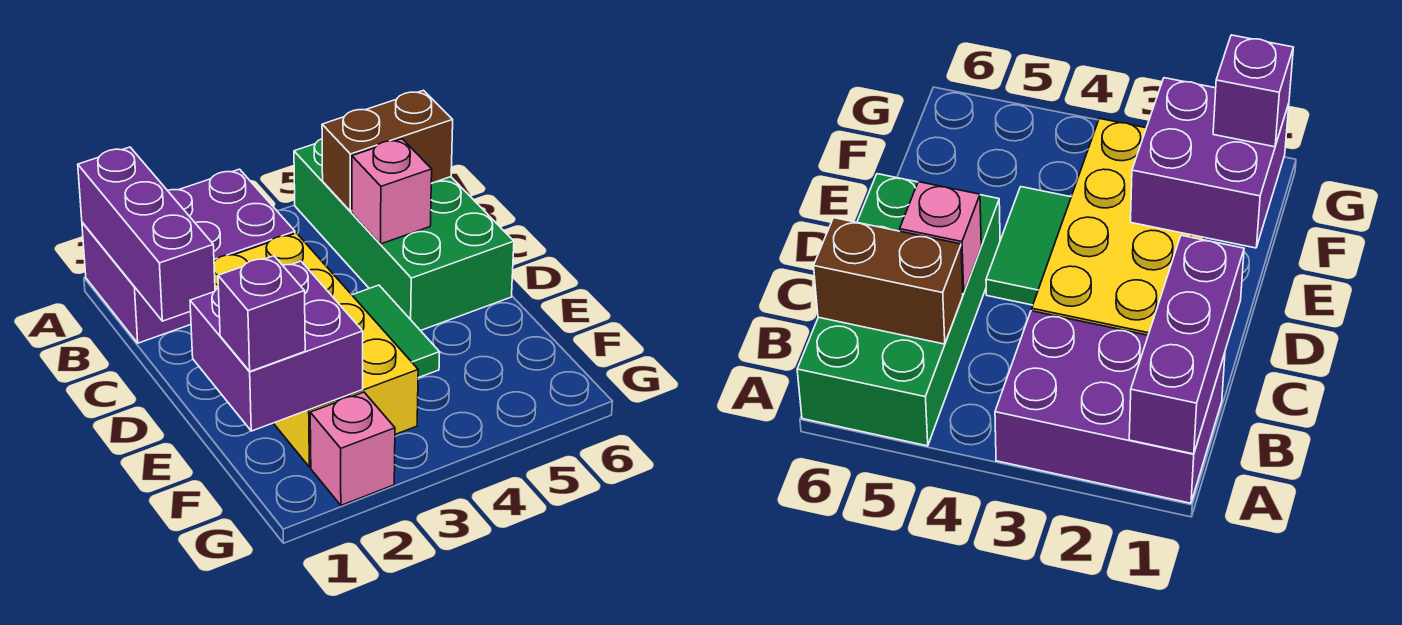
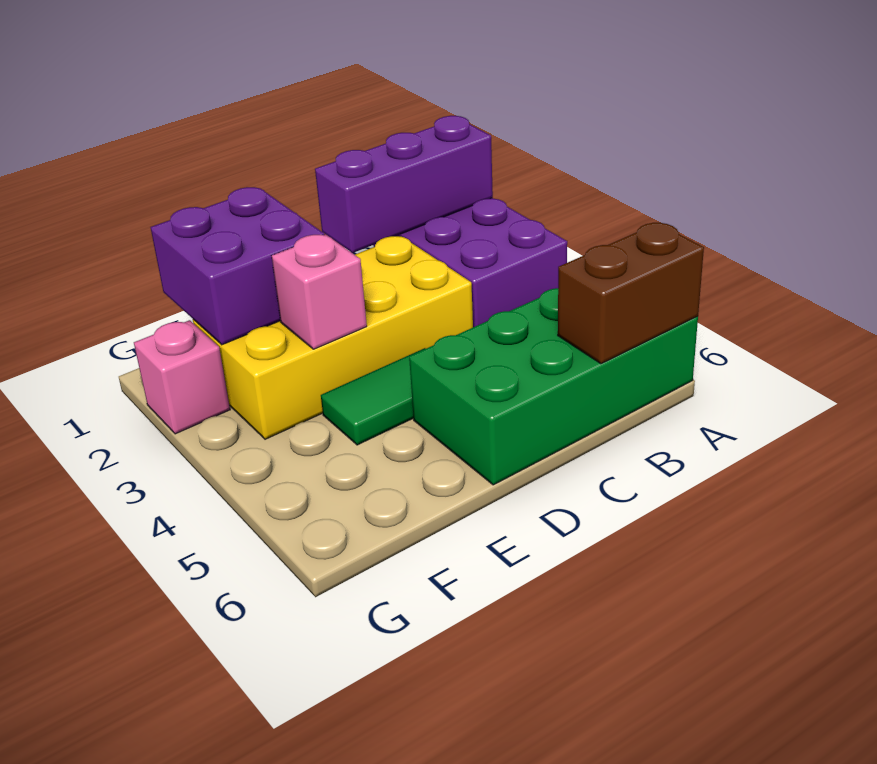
brown 1x2 brick [322,90,453,211] -> brown 1x2 brick turned to [558,223,704,364]
pink 1x1 brick [352,139,432,244] -> pink 1x1 brick moved to [272,235,367,349]
purple 1x1 brick [218,256,305,371] -> none

